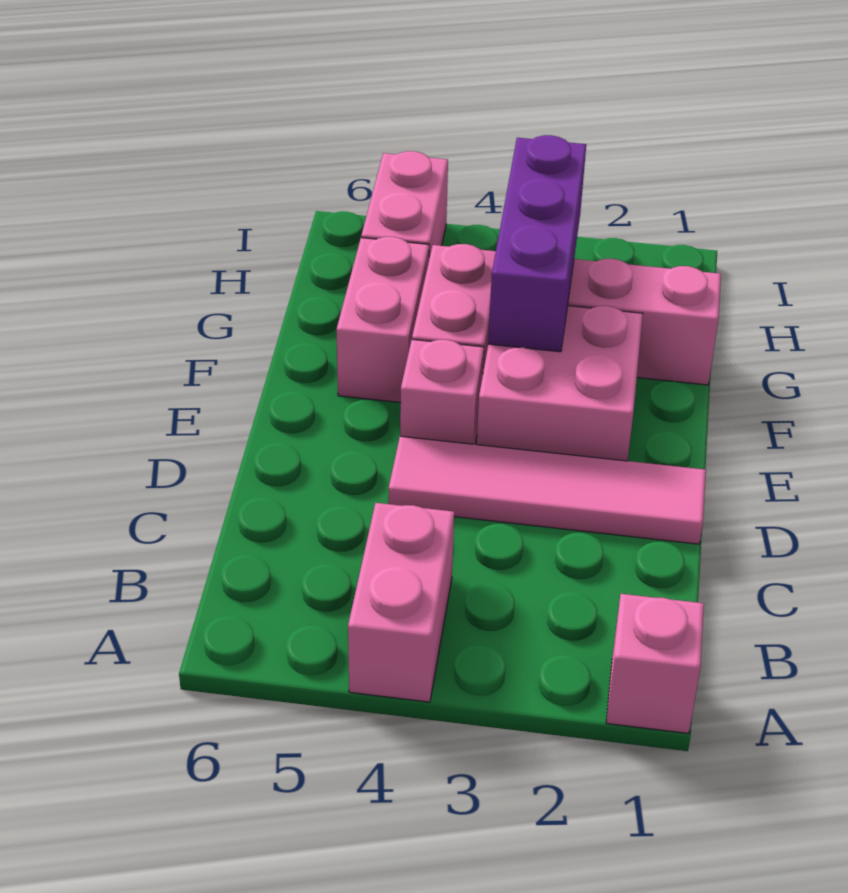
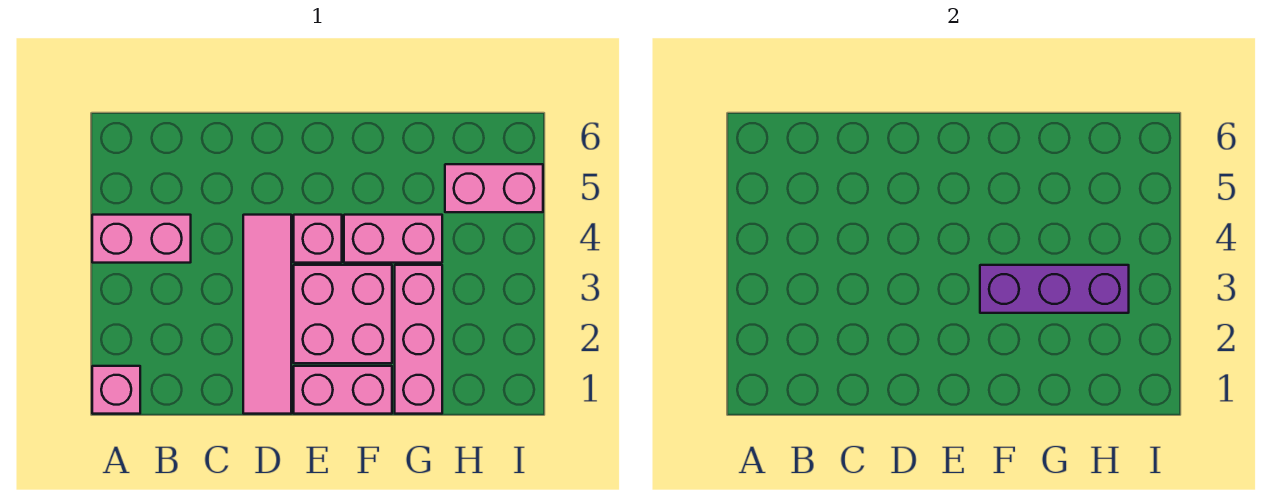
pink 1x2 brick [336,237,429,403] -> pink 1x2 brick moved to [294,366,392,414]

